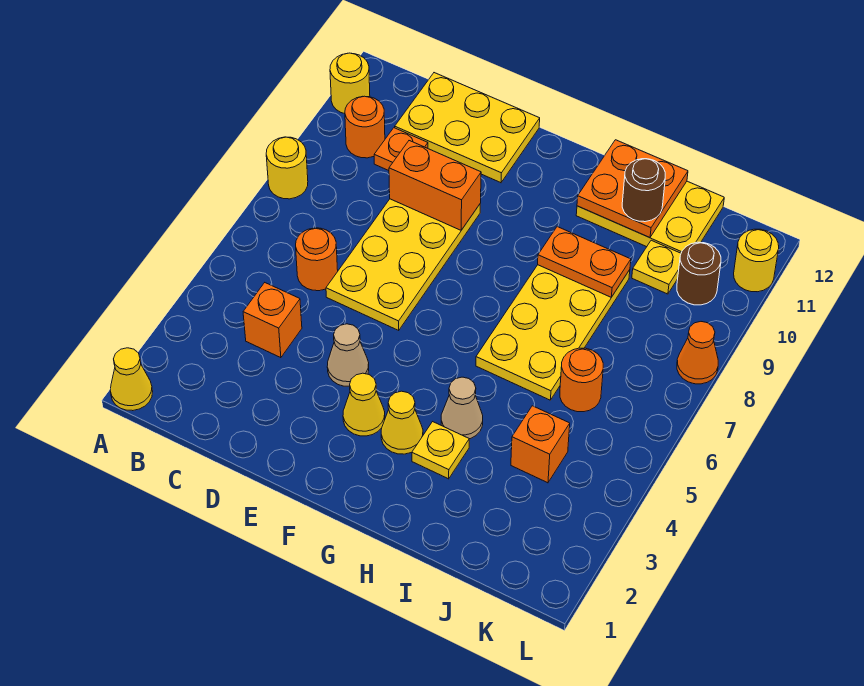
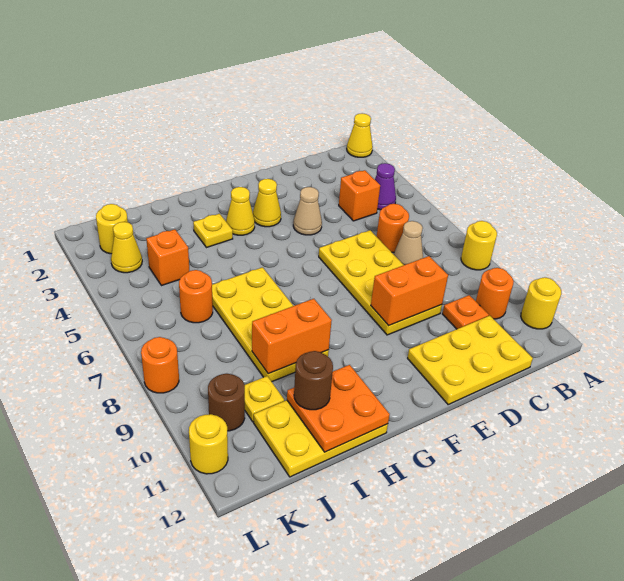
none -> purple 1x1 cone [375,163,396,210]
tan 1x1 cone [441,377,483,439] -> tan 1x1 cone moved to [394,221,423,265]
orange 1x2 plate [538,227,631,297] -> orange 1x2 brick [252,299,332,374]
none -> yellow 1x1 round brick [96,204,128,254]
none -> yellow 1x1 cone [111,222,142,273]
orange 1x1 cone [677,322,718,384] -> orange 1x1 round brick [141,337,179,393]

